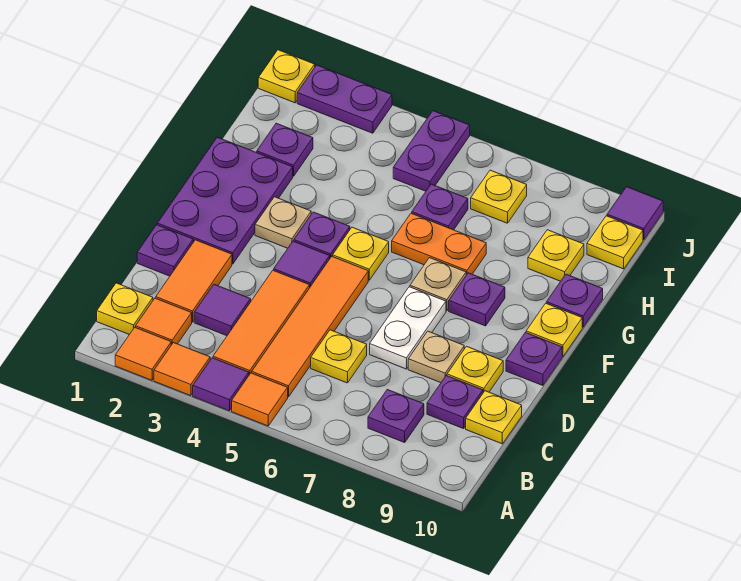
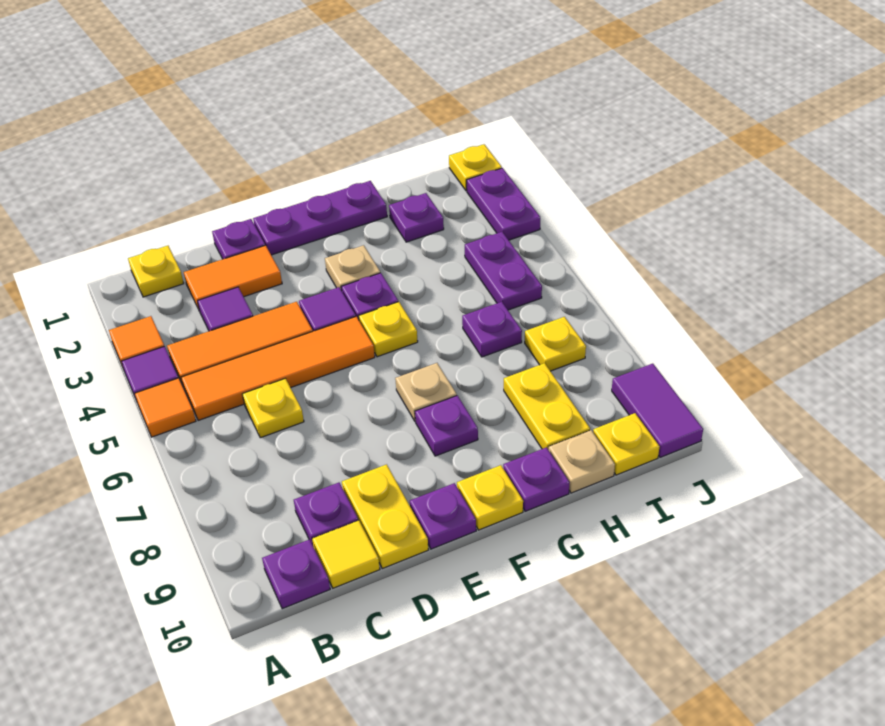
orange 1x1 tile [115,327,171,380] -> none
orange 1x1 tile [136,298,192,345] -> none
purple 1x1 plate [368,389,424,442] -> purple 1x1 plate moved to [262,539,330,609]
yellow 1x1 plate [466,391,522,444] -> yellow 1x1 tile [312,520,380,588]
white 1x2 plate [370,287,446,369] -> none
tan 1x1 plate [408,331,464,383] -> tan 1x1 plate moved to [549,430,615,493]
yellow 1x1 plate [447,346,503,393] -> yellow 1x2 plate [342,464,428,569]
purple 2x3 plate [157,137,293,264] -> purple 1x3 plate [253,181,387,255]
orange 1x2 plate [392,213,486,275] -> none
yellow 1x1 plate [528,230,584,281] -> yellow 1x2 plate [504,363,590,450]
purple 1x2 plate [393,111,470,191] -> purple 1x2 plate turned to [465,232,542,310]
purple 1x1 tile [607,187,663,240] -> purple 1x2 tile [612,364,703,457]

